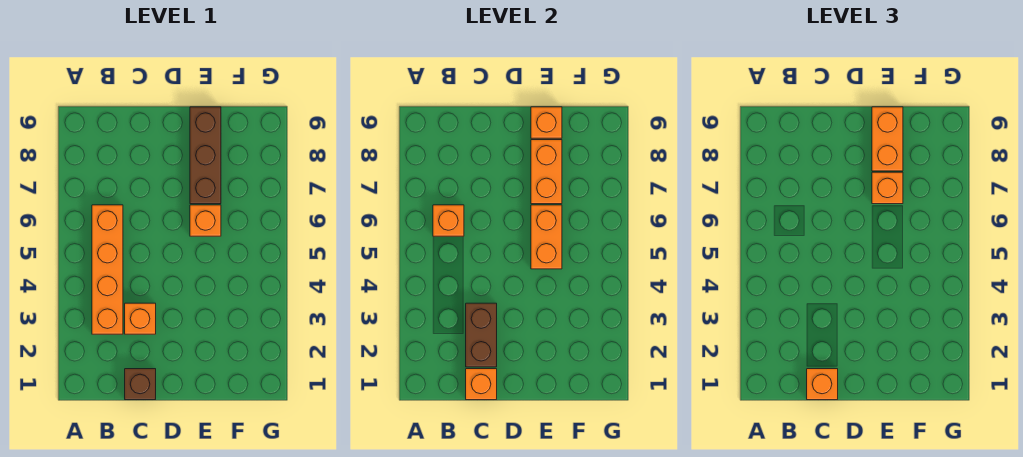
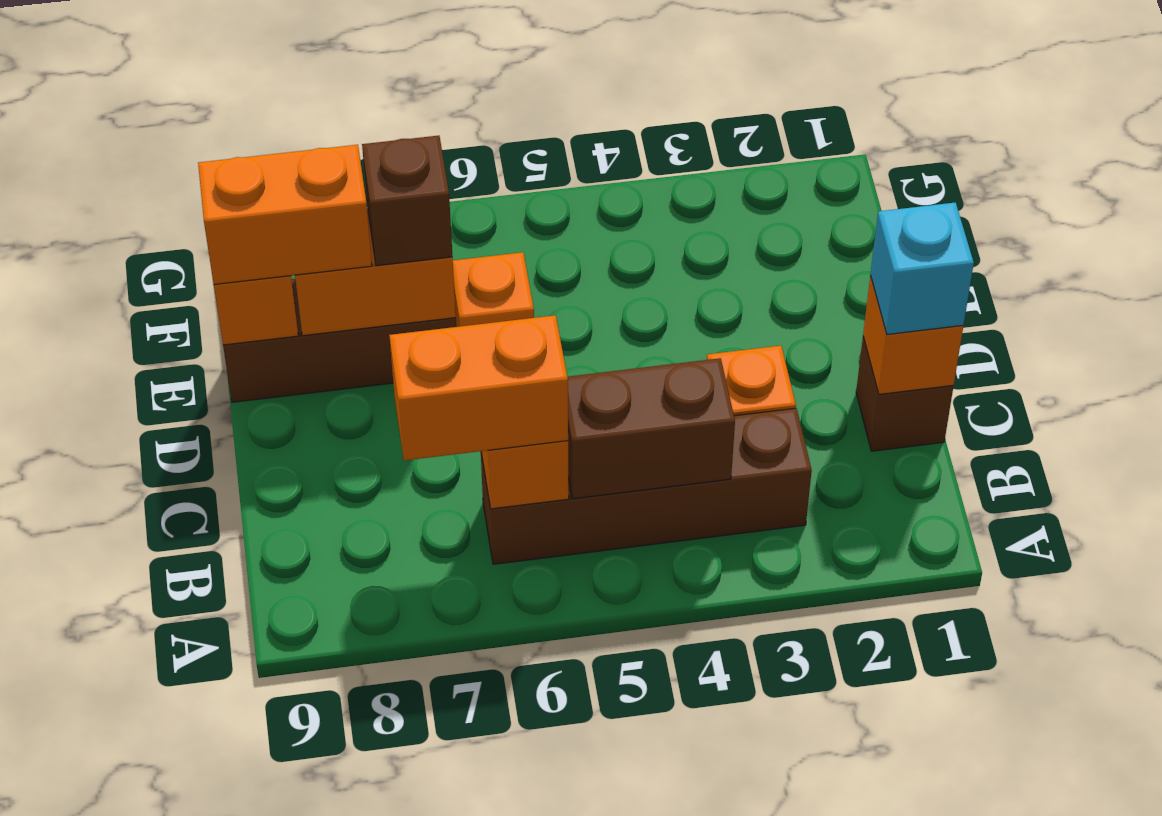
orange 1x4 brick [92,205,123,334] -> brown 1x4 brick [481,408,812,564]
orange 1x1 brick [807,369,838,400] -> cyan 1x1 brick [870,202,974,334]
brown 1x2 brick [466,303,497,367] -> brown 1x2 brick moved to [568,358,735,499]
orange 1x2 brick [531,205,562,269] -> orange 1x2 brick moved to [389,315,568,461]
orange 1x1 brick [872,172,903,204] -> brown 1x1 brick [362,136,452,266]

